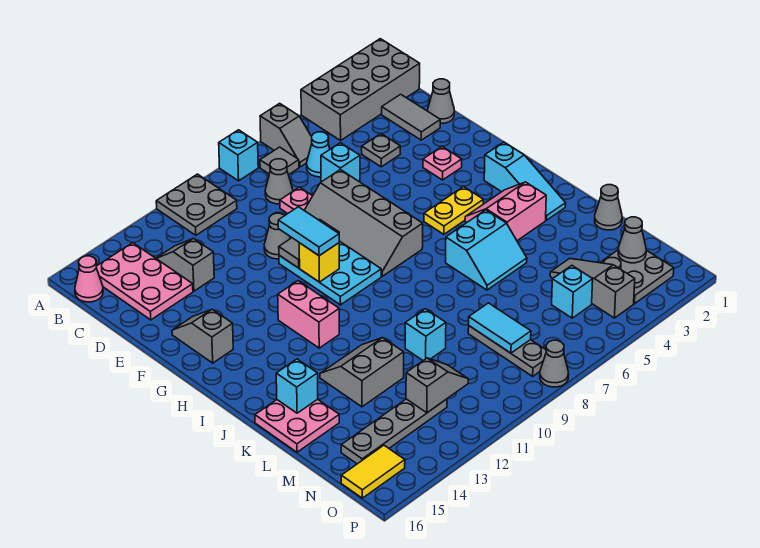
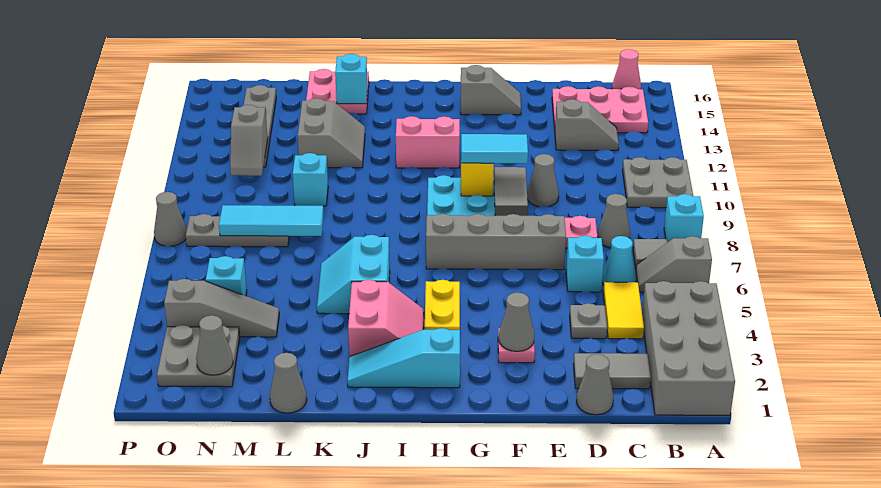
none -> grey 1x1 cone [499,292,534,351]
cyan 1x2 tile [469,303,531,353] -> cyan 1x3 tile [219,205,324,236]
yellow 1x2 tile [341,445,405,498] -> yellow 1x2 tile moved to [603,282,644,339]

